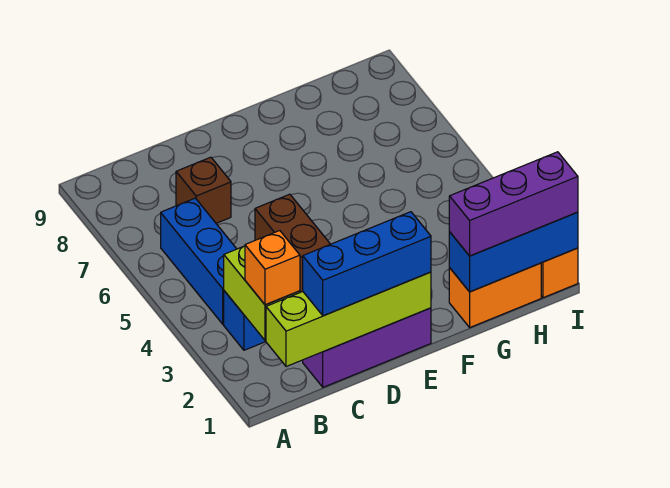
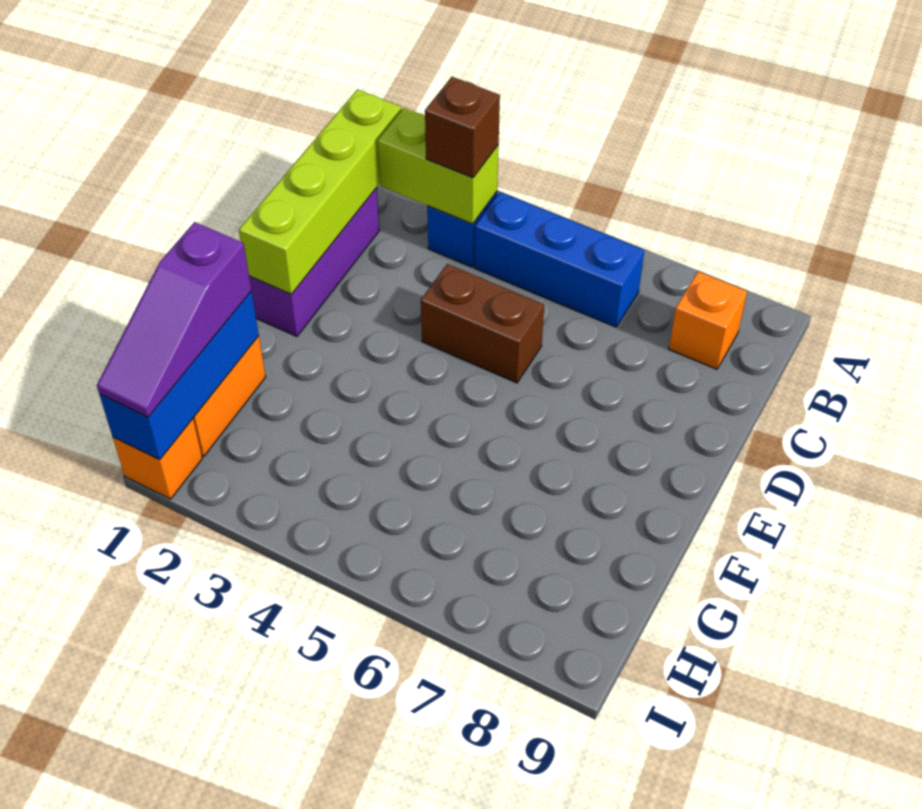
orange 1x1 brick [245,231,300,305] -> orange 1x1 brick moved to [669,272,747,369]
blue 1x3 brick [303,212,431,316] -> none
brown 1x1 brick [176,157,231,223] -> brown 1x1 brick moved to [425,77,500,178]
purple 1x3 brick [449,152,578,256] -> purple 1x3 slope [97,222,251,417]

